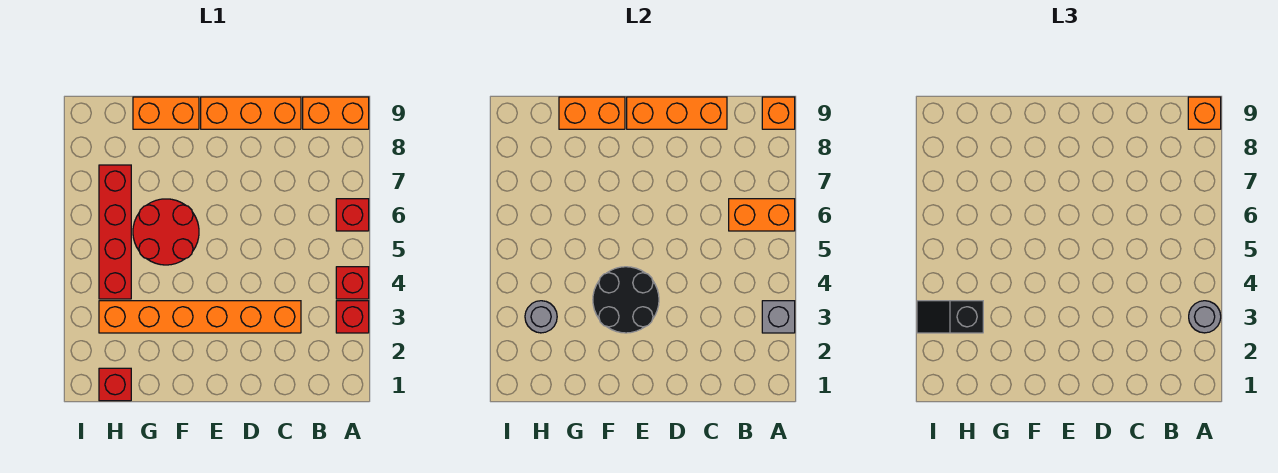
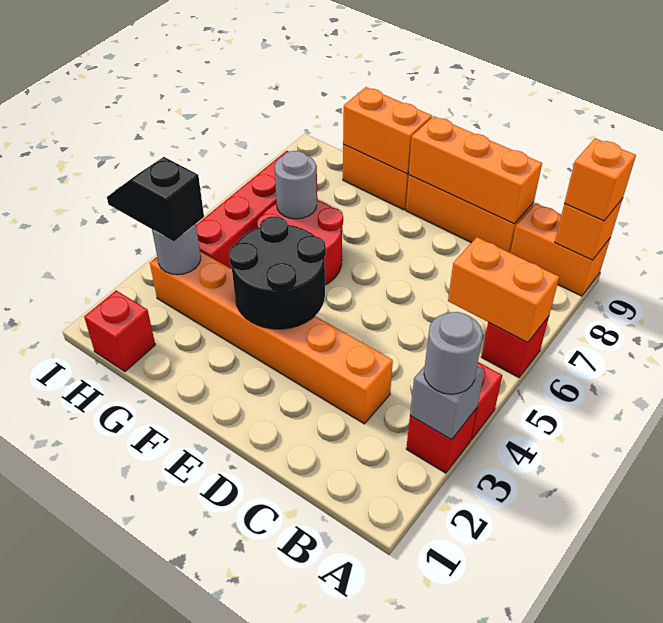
none -> grey 1x1 round brick [274,151,317,219]

